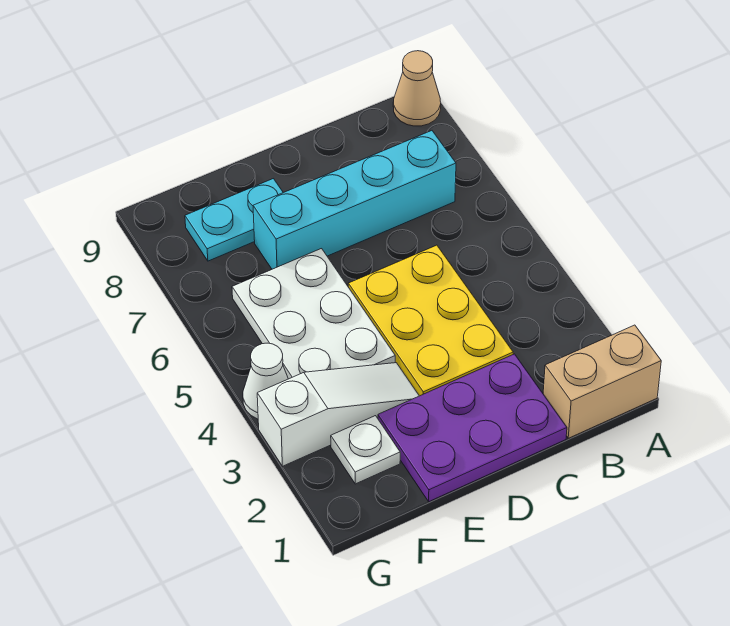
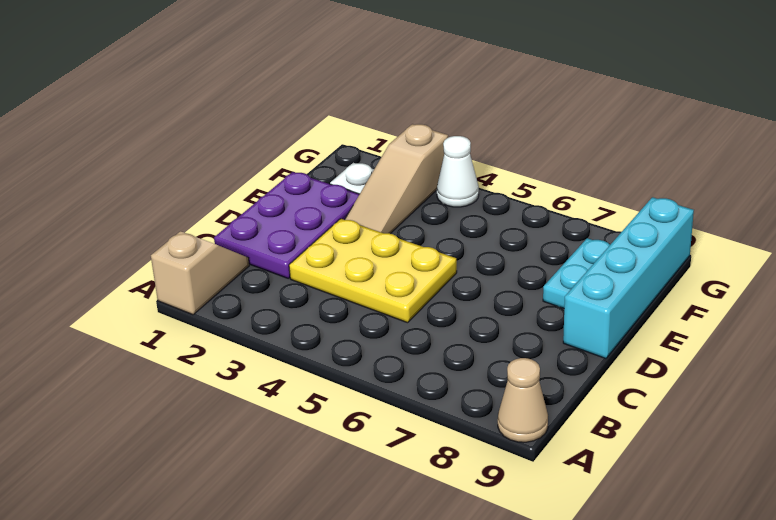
tan 1x2 brick [543,325,661,438] -> tan 1x2 slope [151,231,249,315]
cyan 1x4 brick [253,131,456,269] -> cyan 1x4 brick moved to [563,197,694,358]
white 1x3 slope [257,363,419,466] -> tan 1x3 slope [345,124,448,234]
white 2x3 plate [232,249,395,379] -> none

